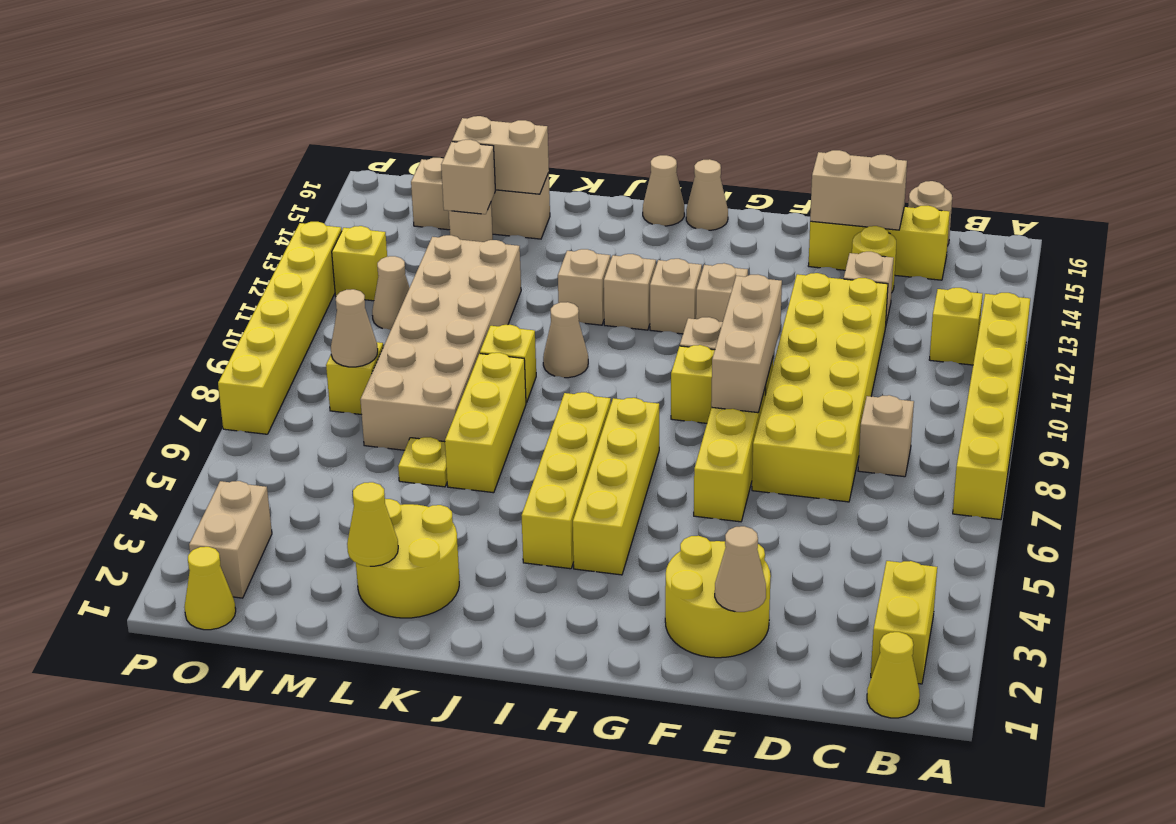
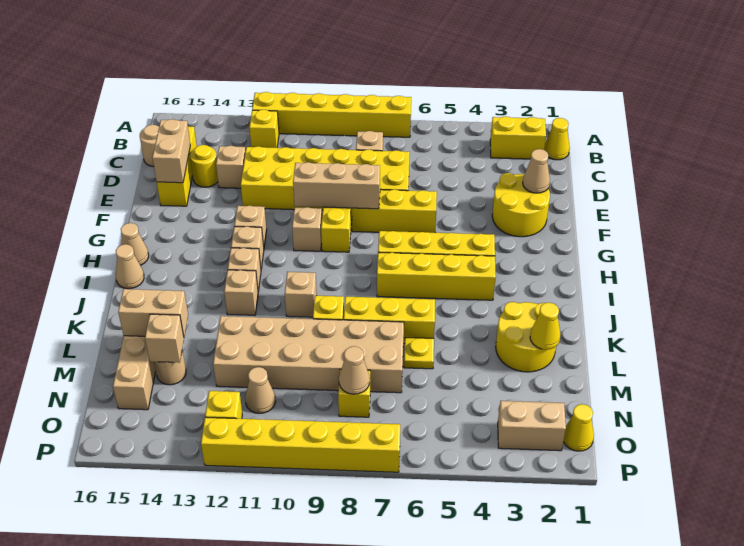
tan 1x1 cone [543,302,588,378] -> tan 1x1 brick [285,272,317,317]
tan 1x2 brick [452,116,549,194] -> tan 1x2 brick turned to [118,289,188,336]

